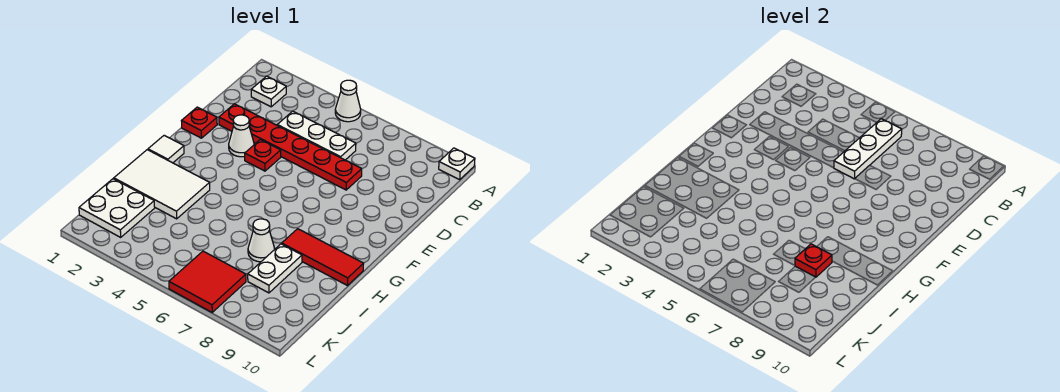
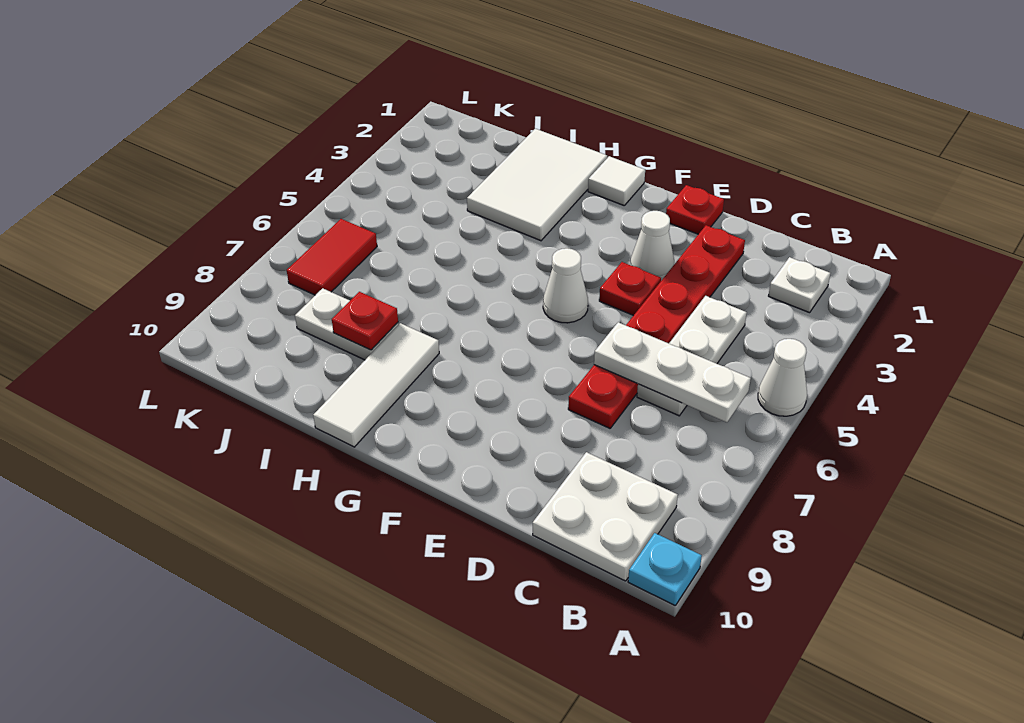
white 1x1 plate [439,148,475,180] -> cyan 1x1 plate [628,533,702,606]
red 1x3 tile [282,229,364,286] -> white 1x3 tile [313,323,439,447]
white 1x1 cone [248,219,274,262] -> white 1x1 cone moved to [543,248,588,323]
white 2x2 plate [79,179,155,237] -> white 2x2 plate moved to [533,452,678,581]
red 2x2 tile [169,251,246,312] -> red 1x2 tile [287,219,377,295]

